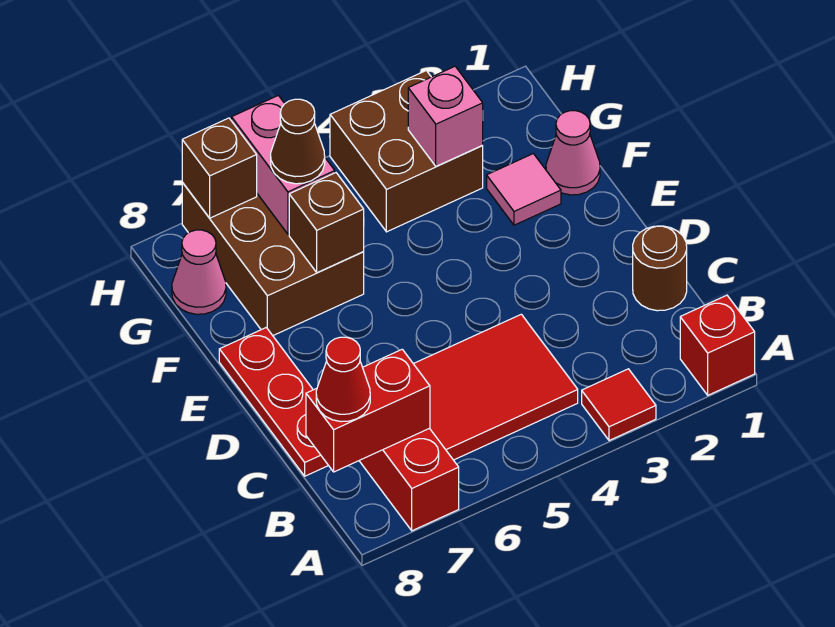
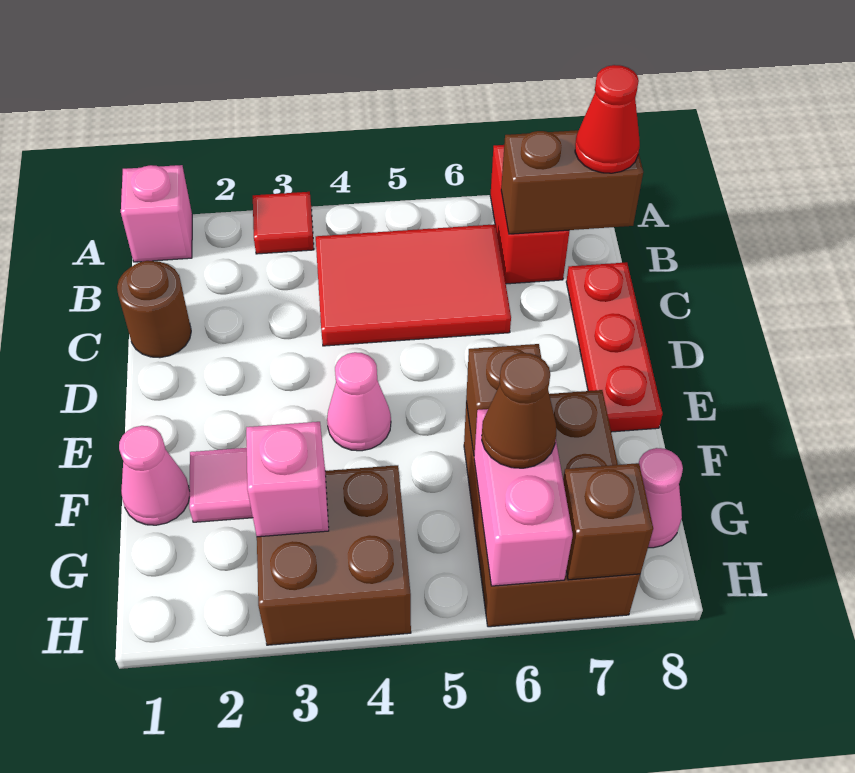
red 1x1 brick [680,295,755,395] -> pink 1x1 brick [121,165,192,262]
red 1x2 brick [306,349,430,472] -> brown 1x2 brick [501,130,643,234]
none -> pink 1x1 cone [327,352,391,451]

